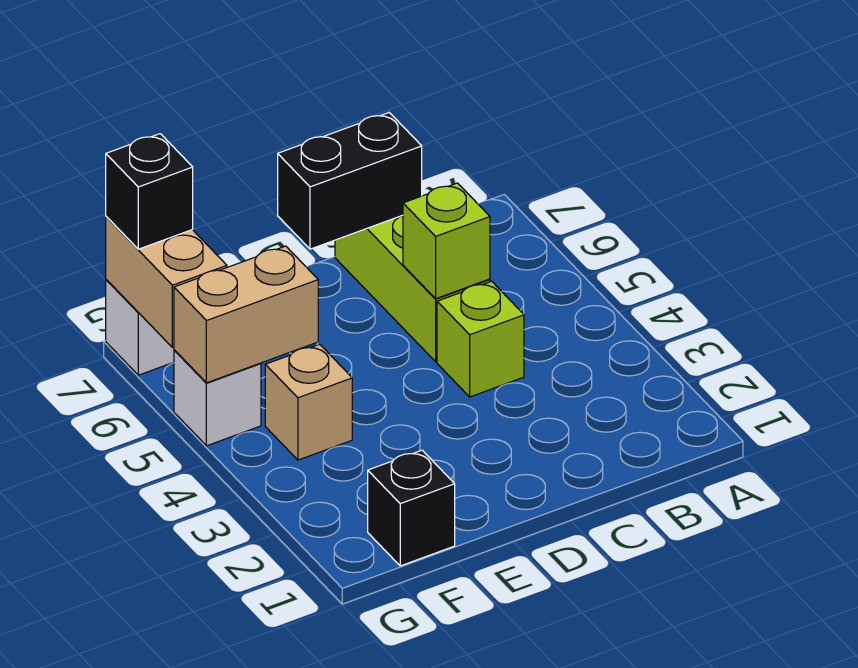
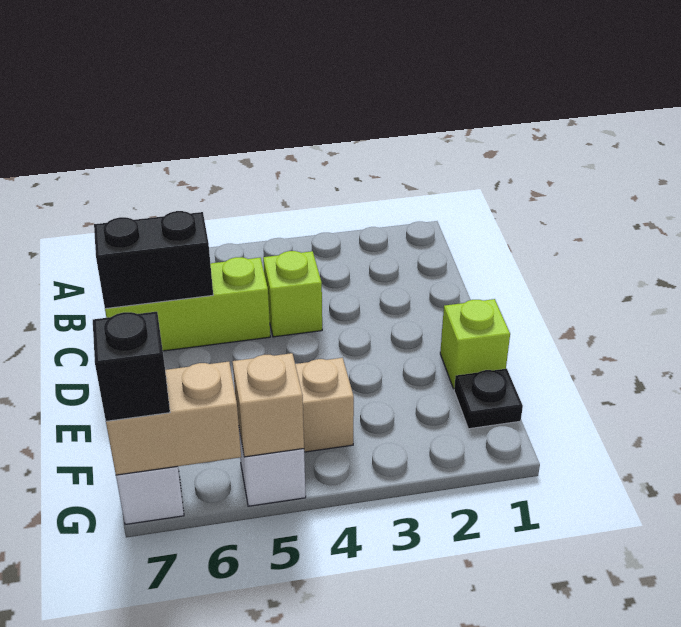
lime 1x1 brick [403,183,490,299] -> lime 1x1 brick moved to [440,299,510,389]
black 1x2 brick [278,113,422,249] -> black 1x2 brick turned to [94,211,213,309]
black 1x1 brick [368,450,455,566] -> black 1x1 plate [454,369,523,429]
tan 1x2 brick [174,246,318,383] -> tan 1x1 brick [232,353,304,457]

